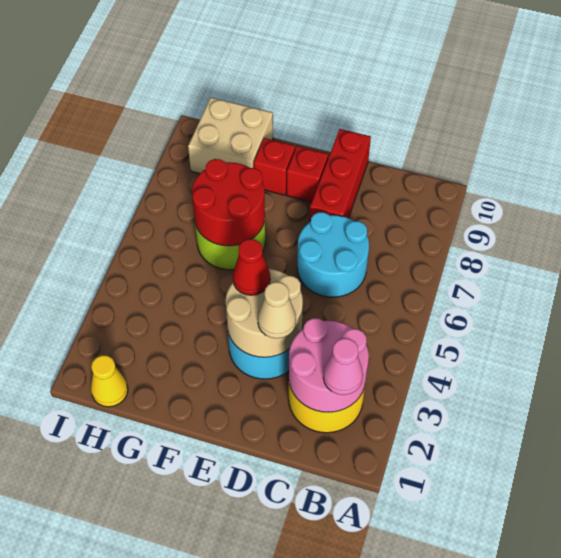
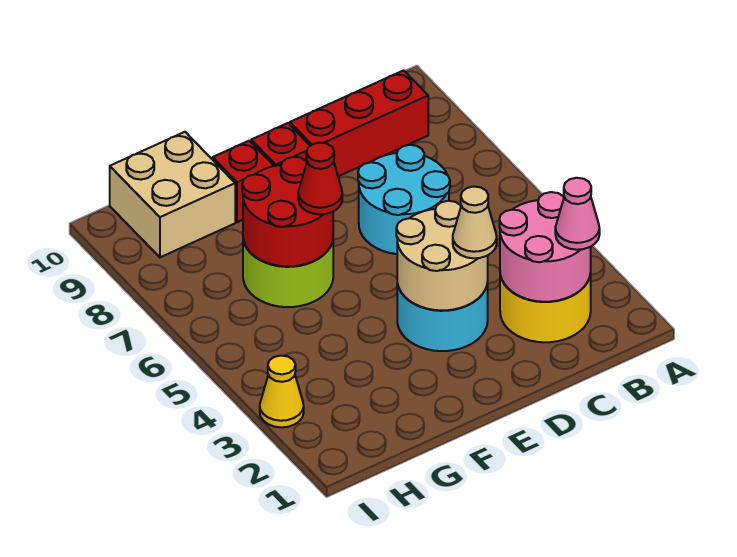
red 1x3 brick [310,129,371,222] -> red 1x3 brick turned to [290,70,428,176]
red 1x1 cone [233,239,270,295] -> red 1x1 cone moved to [298,143,342,214]
yellow 1x1 cone [91,355,128,407] -> yellow 1x1 cone moved to [260,356,304,427]

